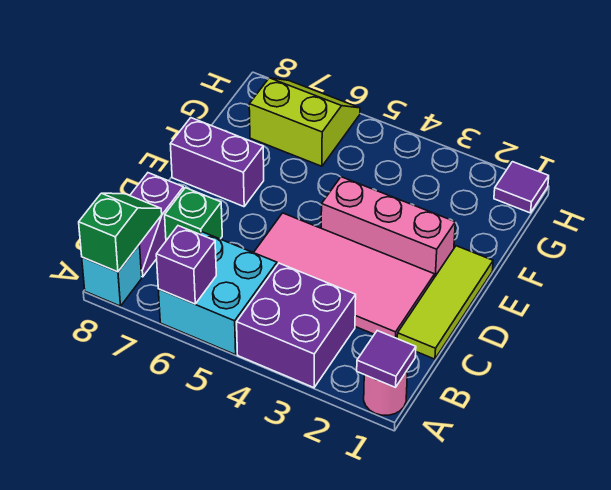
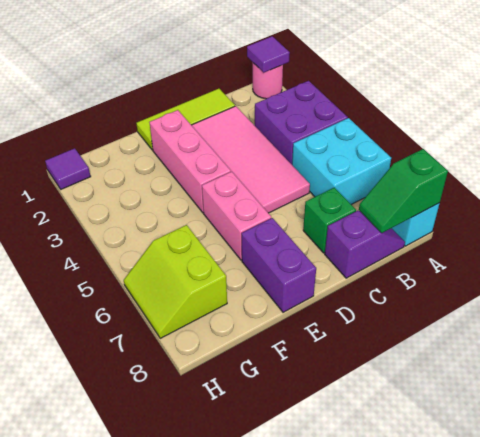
purple 1x1 brick [156,226,216,304] -> none
none -> pink 1x2 brick [202,172,271,260]

